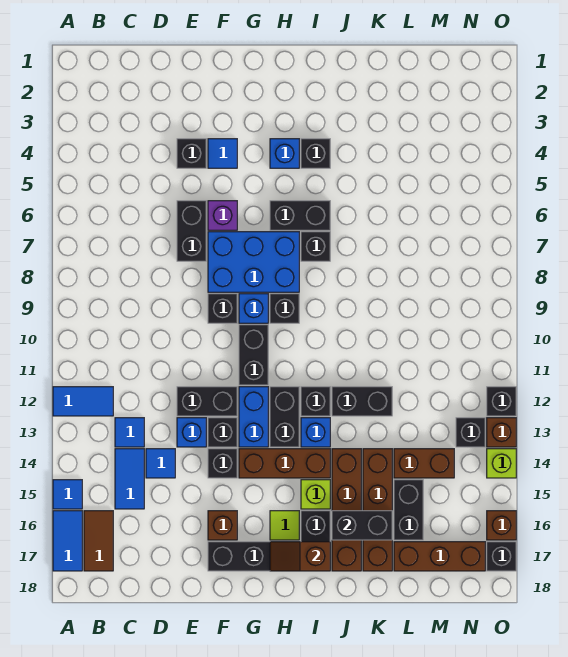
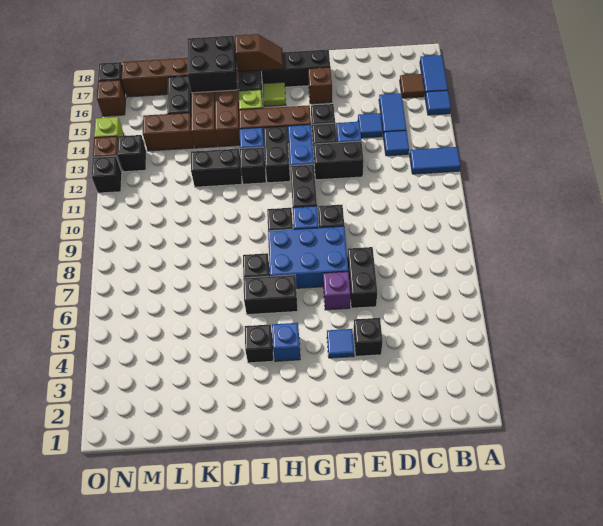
brown 1x2 tile [84,511,113,571] -> brown 1x1 tile [400,74,425,98]
black 1x2 brick [332,511,392,540] -> black 2x2 brick [187,36,237,93]

